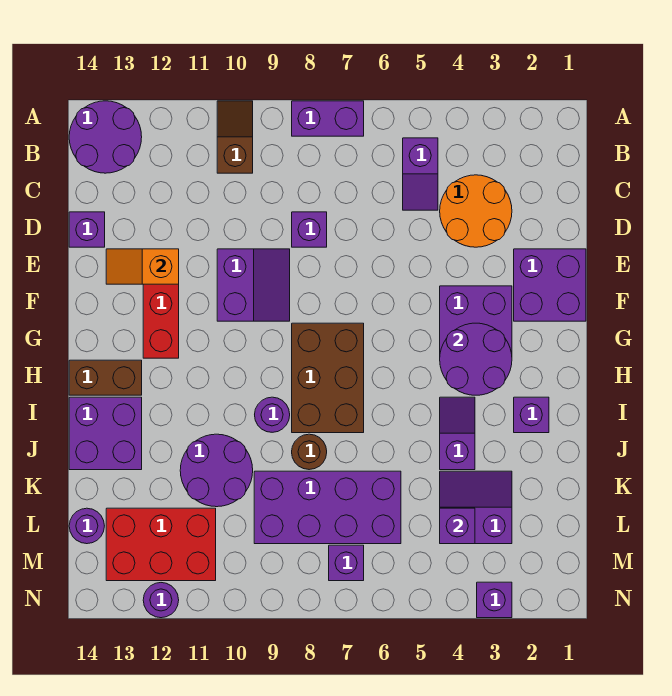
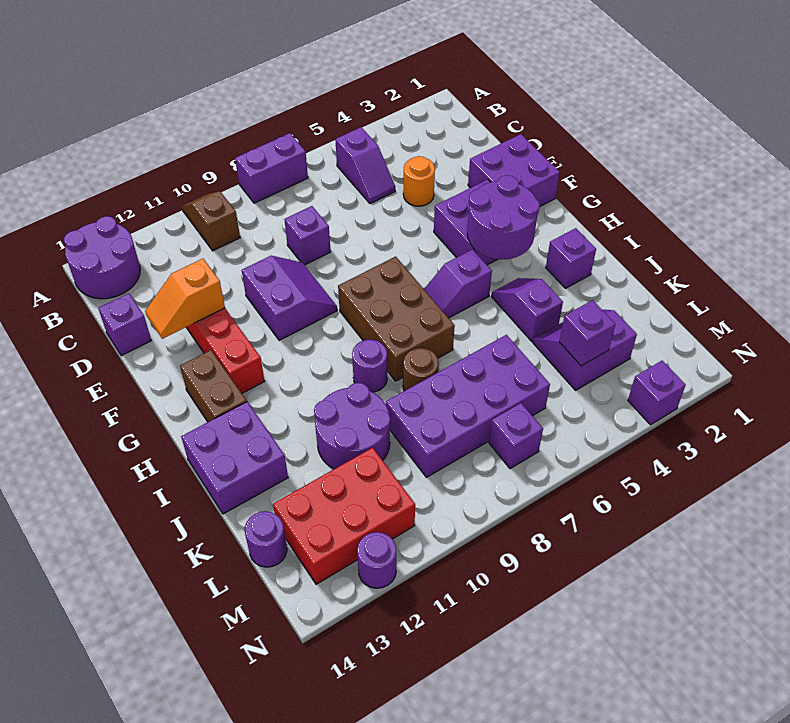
orange 2x2 round brick [440,175,512,247] -> orange 1x1 round brick [403,156,435,206]
none -> purple 1x2 slope [424,249,492,318]
brown 1x2 brick [69,360,142,395] -> brown 1x2 brick turned to [180,350,247,422]

